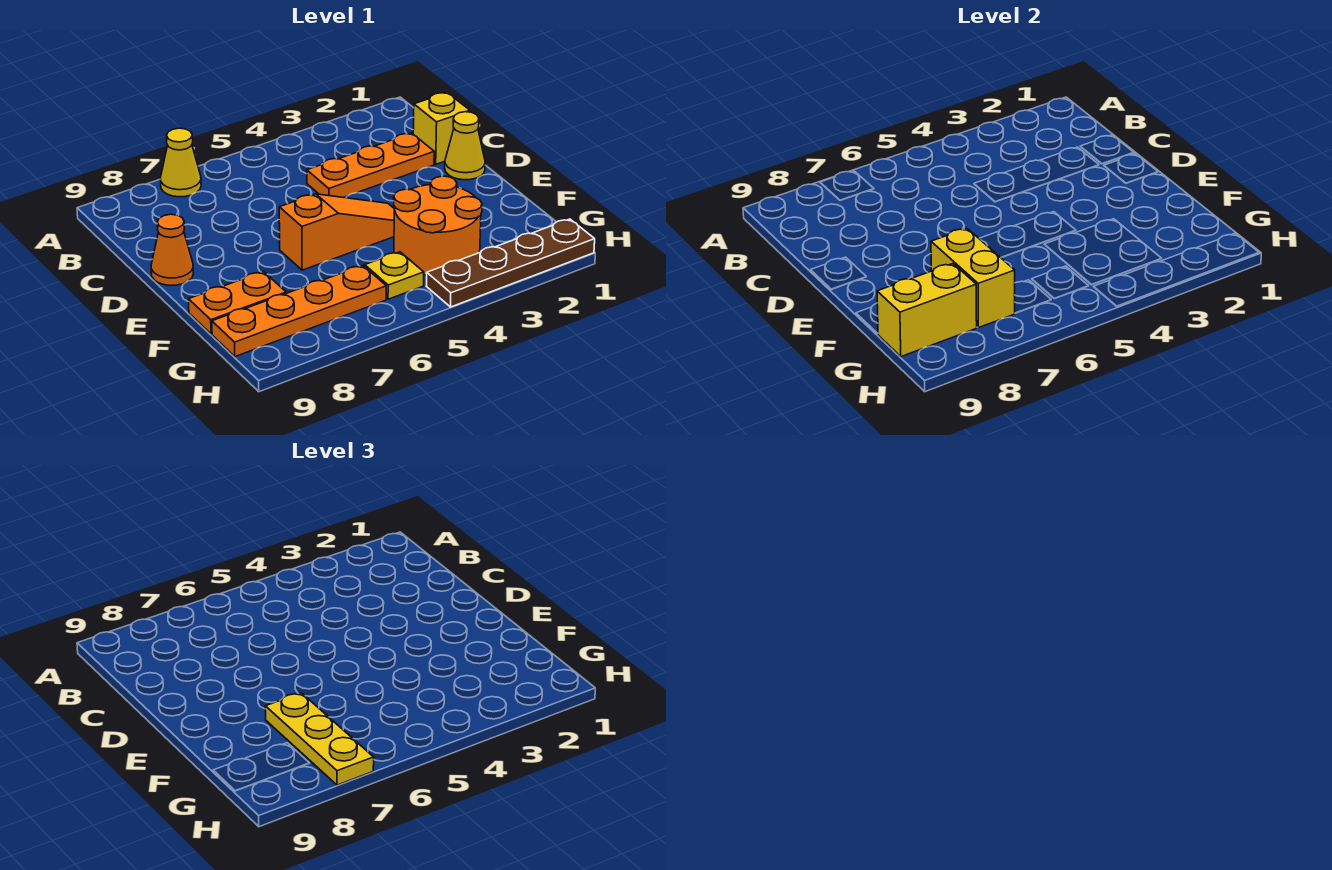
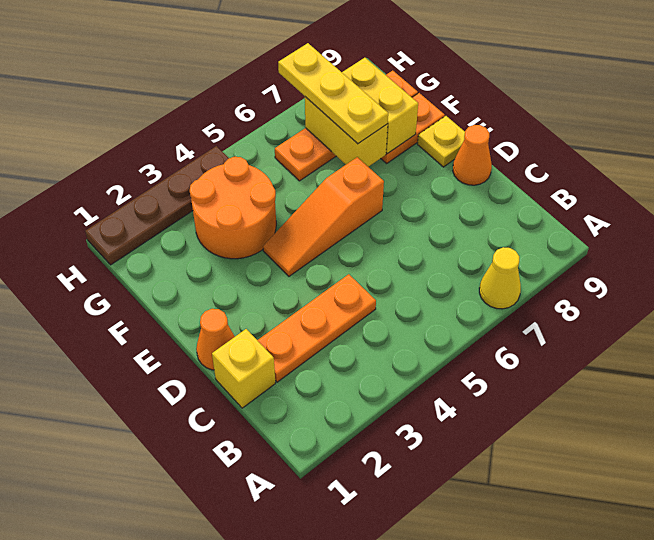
yellow 1x1 cone [445,112,485,180] -> orange 1x1 cone [196,309,235,370]
yellow 1x1 plate [365,252,424,299] -> yellow 1x1 plate moved to [417,116,465,167]
yellow 1x2 brick [877,264,977,357] -> yellow 1x2 brick turned to [342,58,418,154]

